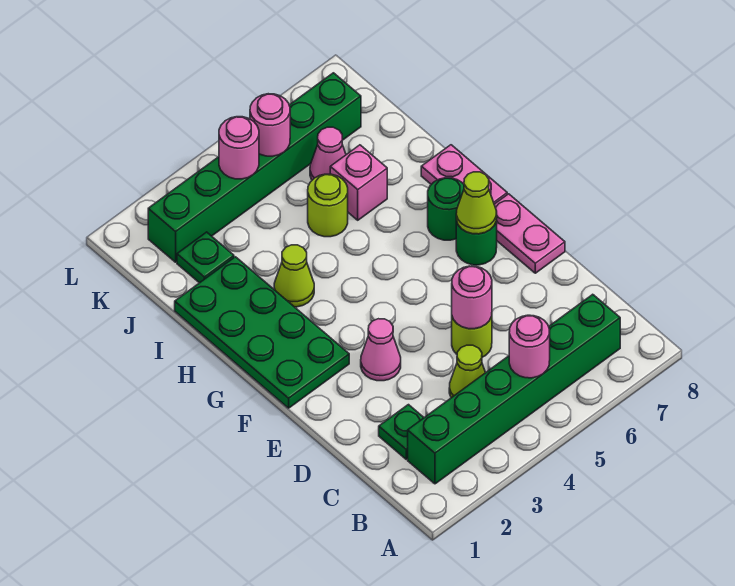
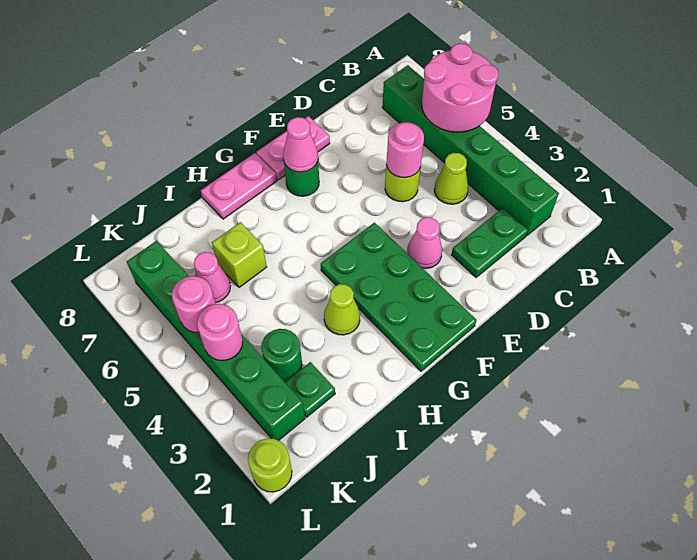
pink 1x1 round brick [509,315,550,378] -> pink 2x2 round brick [422,43,498,132]
green 1x1 plate [379,405,424,459] -> green 1x2 plate [451,208,528,277]
green 2x4 plate [175,257,349,408] -> green 2x4 plate turned to [321,223,477,371]
lime 1x1 cone [456,172,497,234] -> pink 1x1 cone [283,117,318,172]
green 1x1 round brick [428,178,464,240] -> green 1x1 round brick moved to [261,329,302,382]
lime 1x1 round brick [308,174,348,237] -> lime 1x1 round brick moved to [248,438,292,492]
pink 1x1 brick [330,145,387,220] -> lime 1x1 brick [212,222,267,287]

